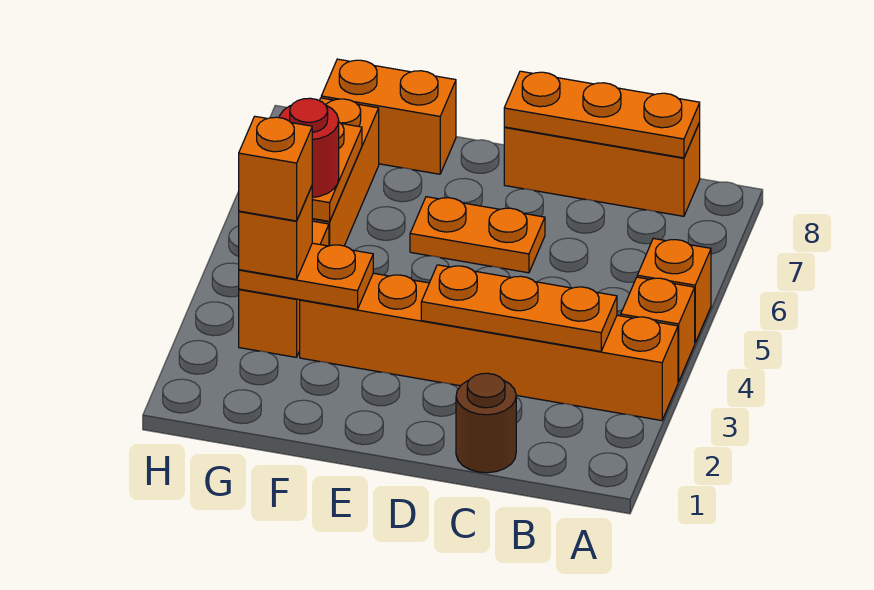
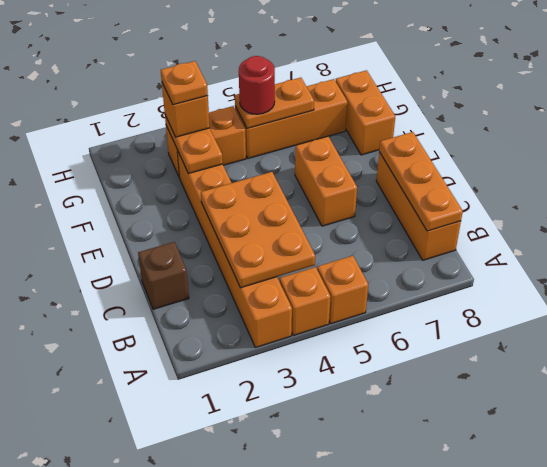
orange 1x3 plate [421,265,617,351] -> orange 2x3 plate [201,172,315,288]
brown 1x1 round brick [456,373,516,473] -> brown 1x1 brick [138,242,189,309]
orange 1x2 plate [410,197,545,273] -> orange 1x2 brick [295,136,357,226]
orange 1x1 brick [239,116,312,221] -> orange 1x1 plate [161,61,208,105]

